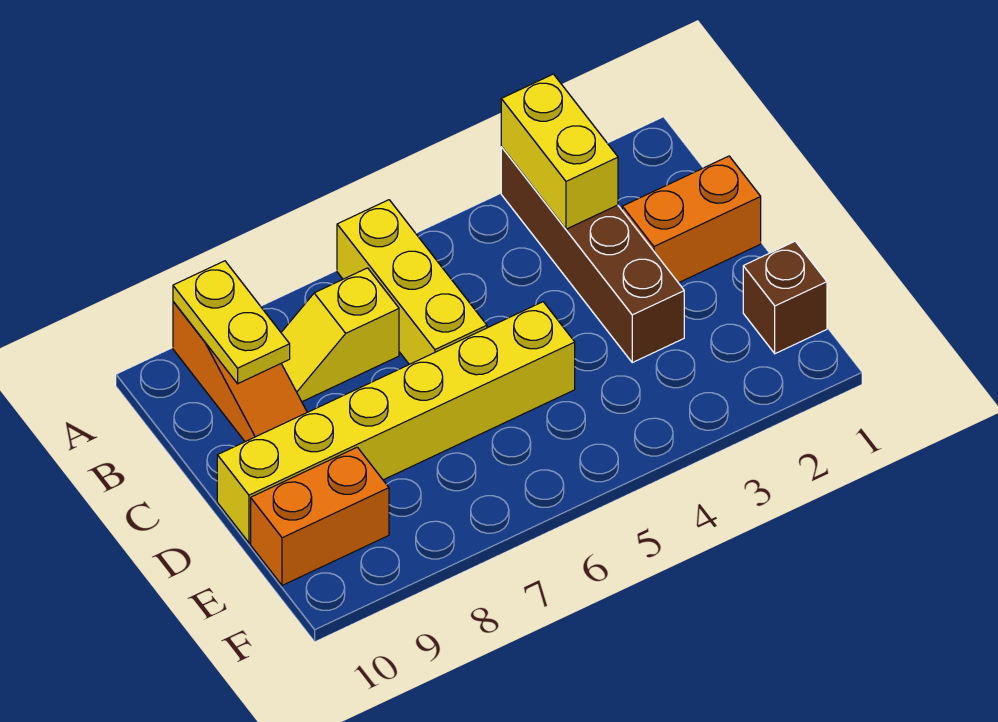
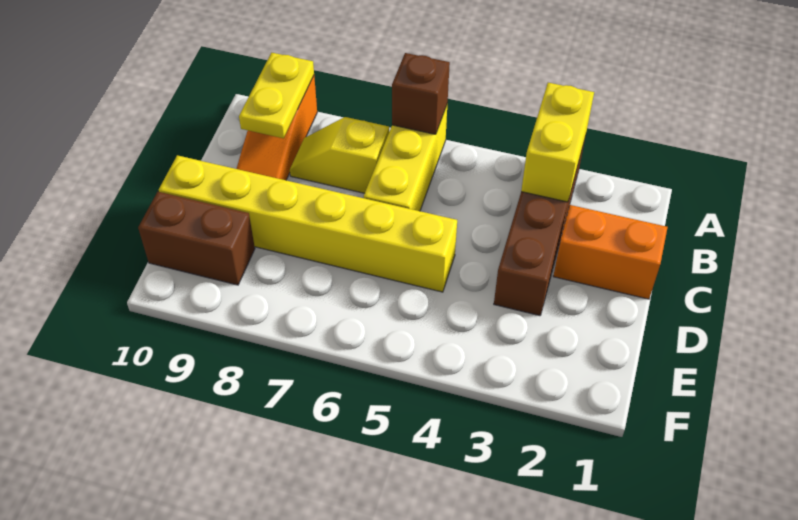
brown 1x1 brick [743,241,827,354] -> brown 1x1 brick moved to [392,53,450,134]
orange 1x2 brick [251,447,389,585] -> brown 1x2 brick [138,192,255,285]

